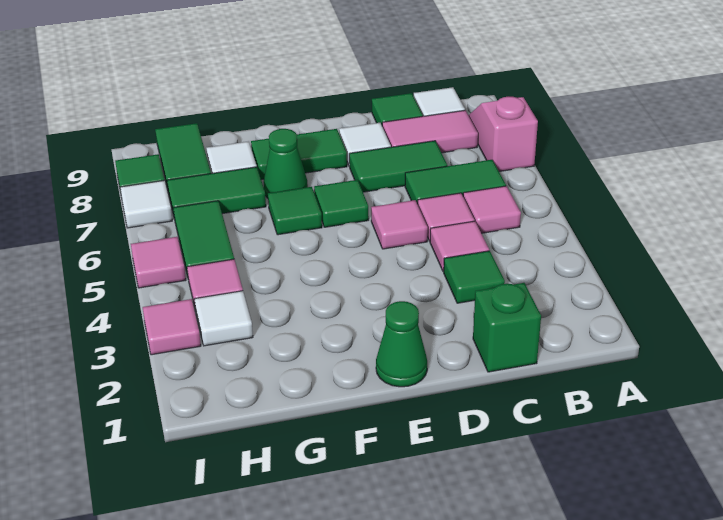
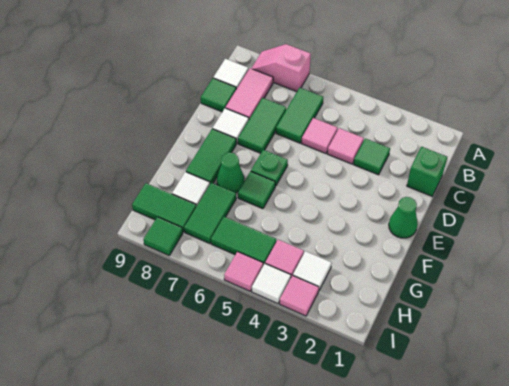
pink 1x1 tile [463,186,521,233] -> none
pink 1x1 tile [371,200,428,249] -> none
green 1x1 tile [314,180,369,227] -> green 1x1 plate [251,150,288,186]
white 1x1 tile [120,180,172,228] -> white 1x1 tile moved to [252,264,291,304]

